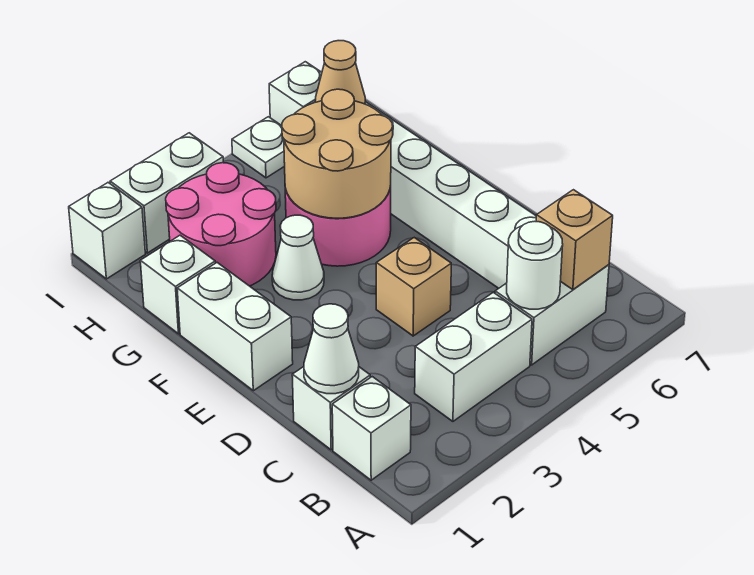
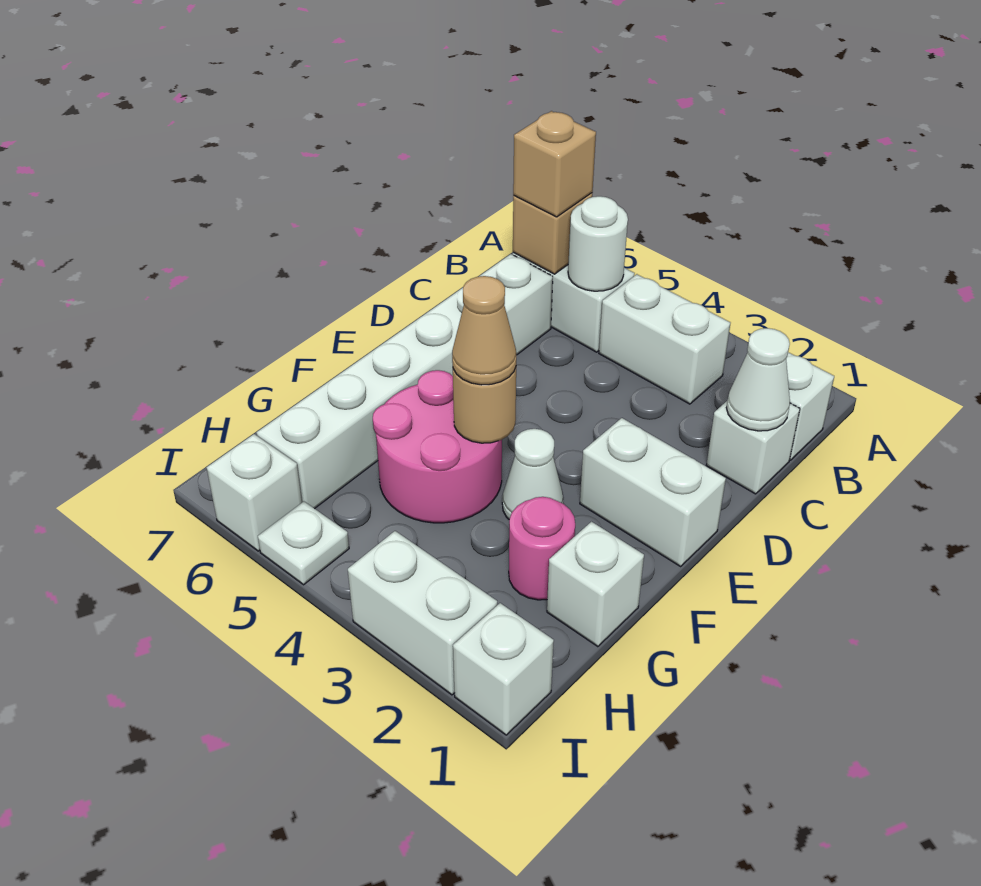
tan 1x1 brick [376,238,451,336] -> tan 1x1 brick moved to [513,111,596,217]
white 1x2 brick [177,263,293,391] -> white 1x2 brick turned to [580,418,726,566]
tan 2x2 round brick [282,89,393,218] -> tan 1x1 round brick [453,368,516,443]
pink 2x2 round brick [166,163,276,286] -> pink 1x1 round brick [509,497,575,600]
tan 1x1 cone [315,41,365,104] -> tan 1x1 cone moved to [452,276,516,385]

